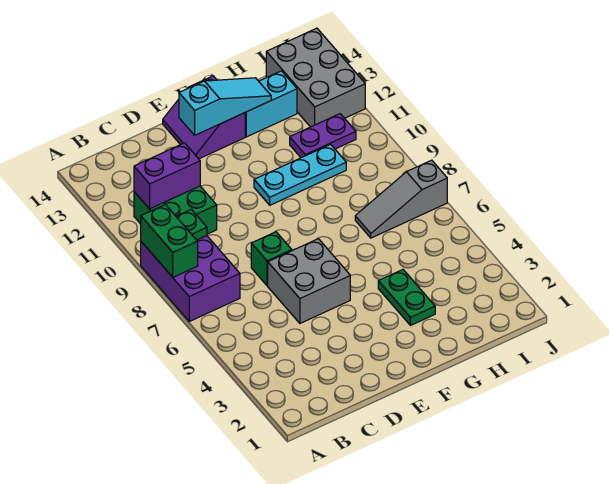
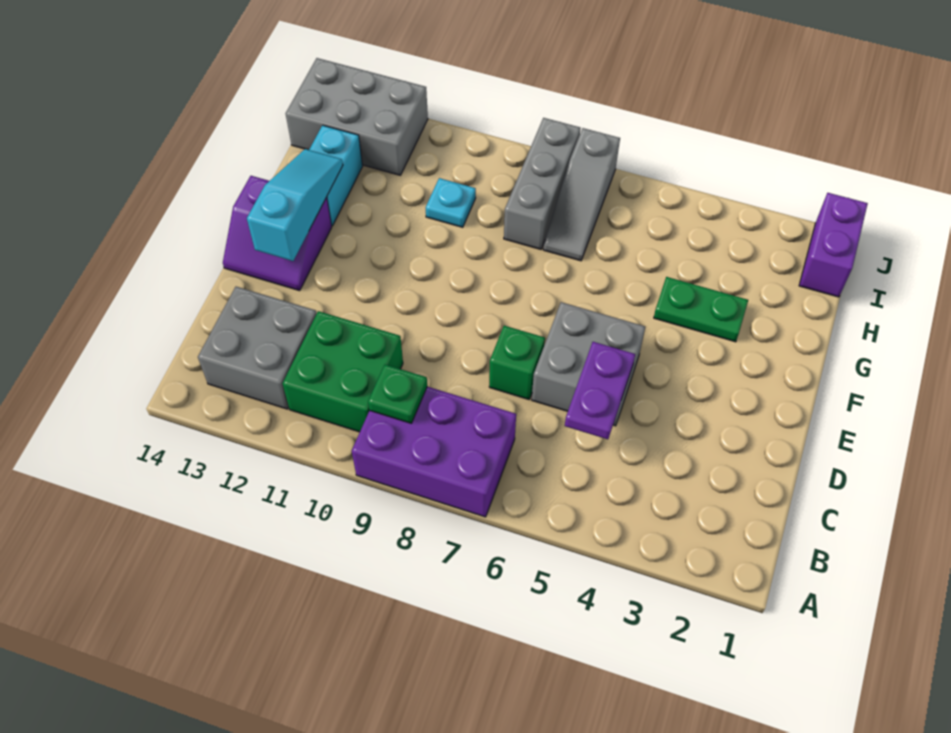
green 1x2 brick [141,205,198,277] -> none
purple 1x2 brick [134,143,200,209] -> purple 1x2 brick moved to [799,193,868,297]
none -> grey 2x2 brick [198,287,317,409]
cyan 1x3 plate [254,144,346,205] -> cyan 1x1 plate [426,178,476,227]
none -> grey 1x3 brick [504,118,580,249]
purple 1x2 plate [290,114,356,158] -> purple 1x2 plate moved to [565,342,635,439]

